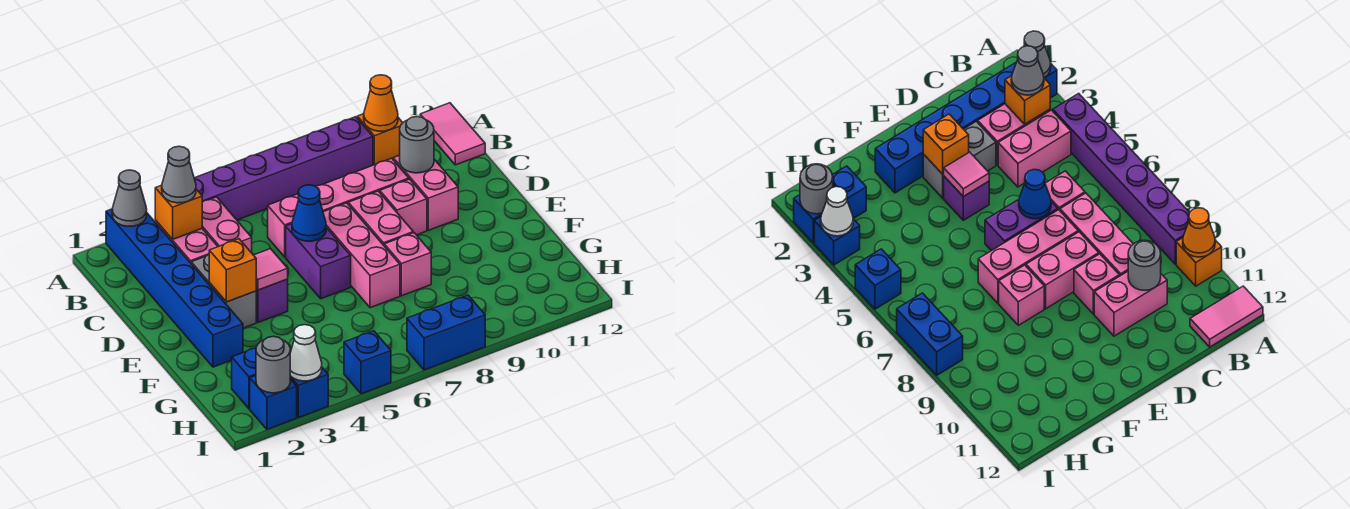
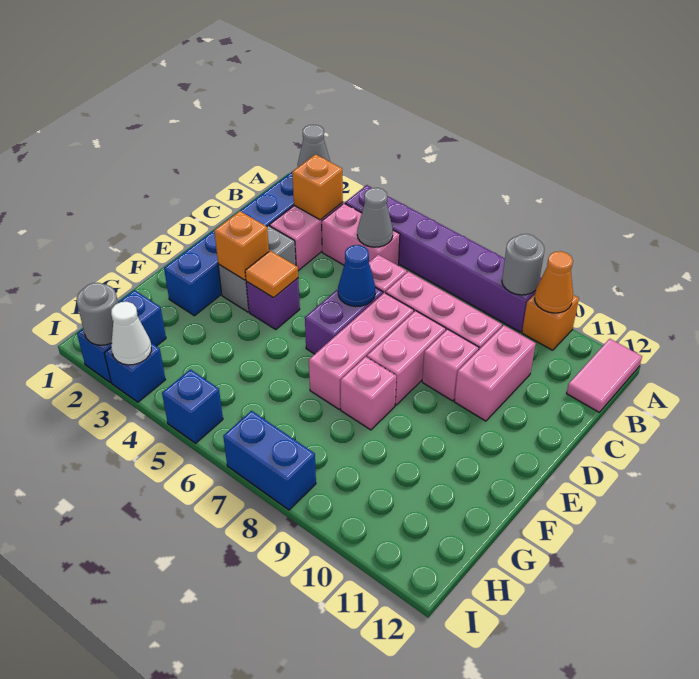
grey 1x1 cone [162,146,196,203] -> grey 1x1 cone moved to [357,188,393,247]
pink 1x2 brick [202,197,252,253] -> pink 1x2 brick turned to [322,203,400,265]
grey 1x1 round brick [400,117,434,173] -> grey 1x1 round brick moved to [502,234,545,295]
pink 1x1 tile [254,248,288,290] -> orange 1x1 tile [245,251,298,298]

